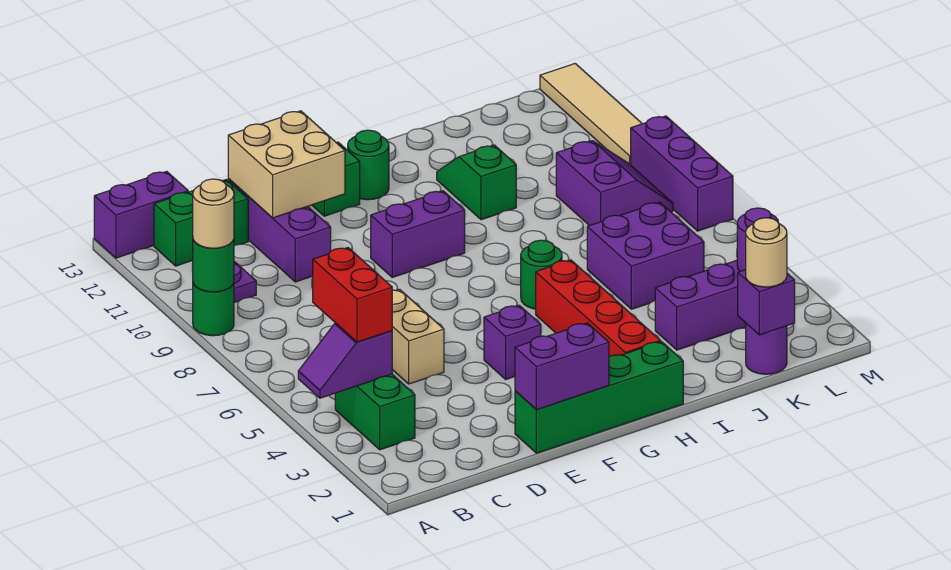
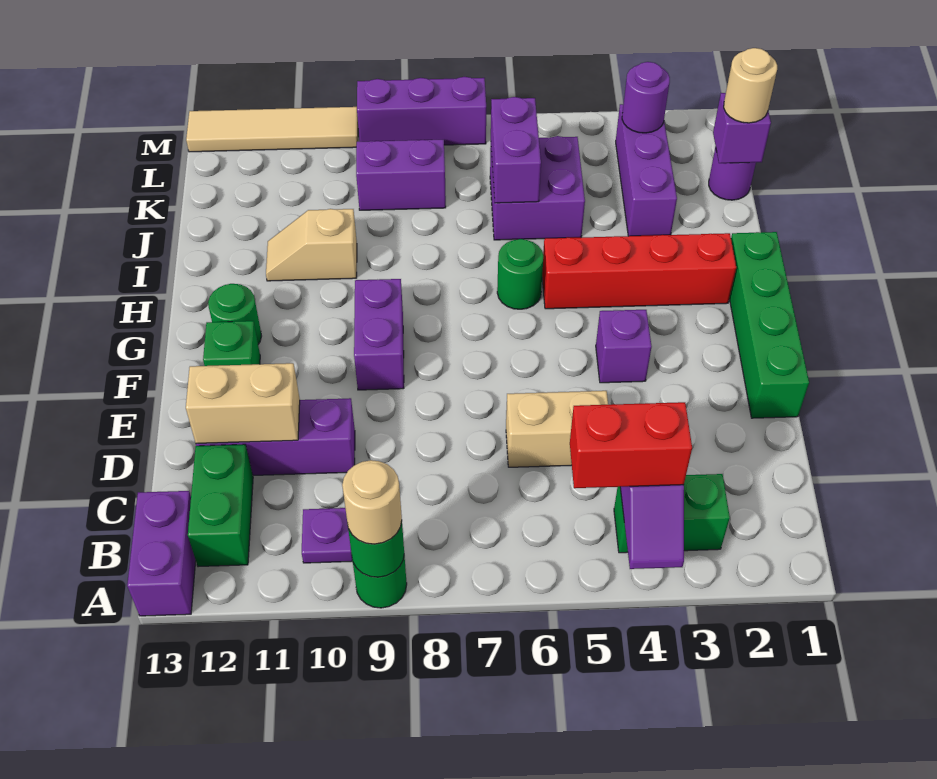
tan 2x2 brick [228,111,345,218] -> tan 1x2 brick [186,363,300,443]
purple 1x2 brick [515,323,609,410] -> purple 1x2 brick moved to [491,97,541,203]
green 1x2 slope [437,145,516,220] -> tan 1x2 slope [266,209,357,281]

